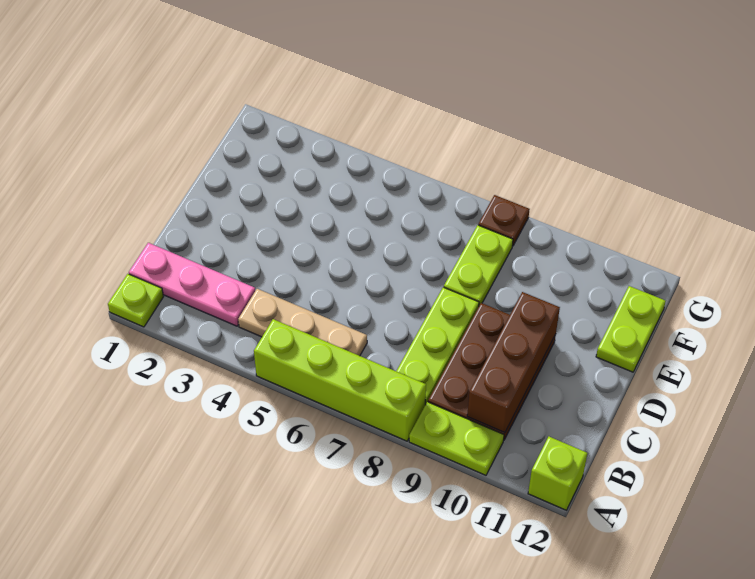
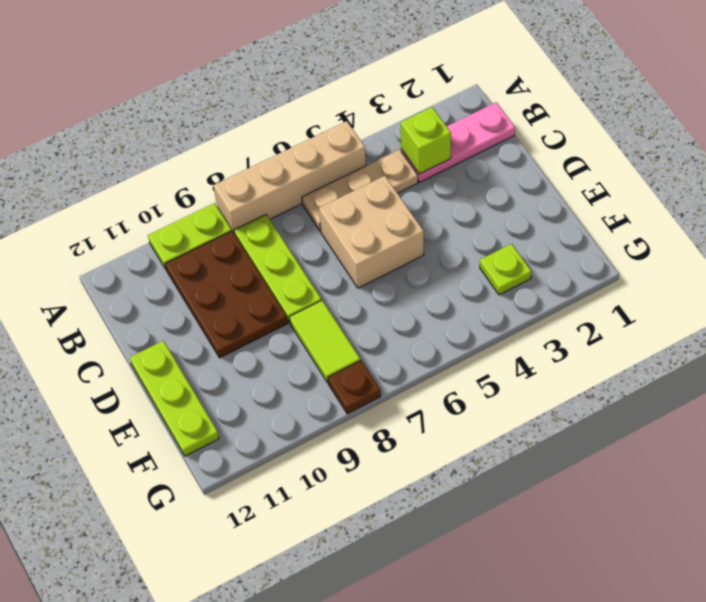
lime 1x1 plate [108,274,163,327] -> lime 1x1 plate moved to [480,244,531,295]
lime 1x4 brick [254,319,426,441] -> tan 1x4 brick [213,121,366,234]
lime 1x1 brick [528,437,587,510] -> lime 1x1 brick moved to [401,107,451,174]
brown 1x3 brick [467,292,560,433] -> none
none -> tan 2x2 brick [319,176,424,288]
lime 1x2 plate [444,225,513,305] -> lime 1x2 tile [289,301,360,383]
lime 1x2 plate [596,286,666,372] -> lime 1x3 plate [130,341,219,456]

